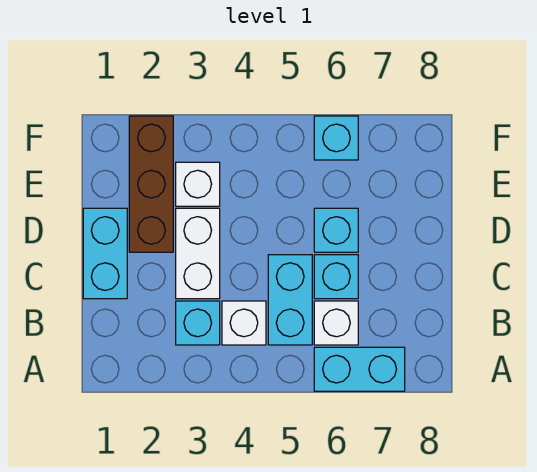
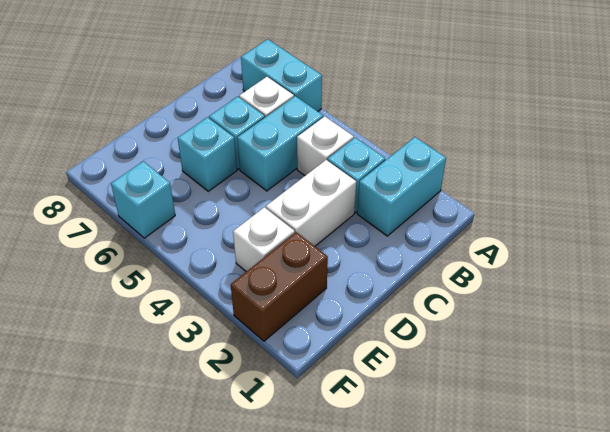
cyan 1x2 brick [83,208,127,299] -> cyan 1x2 brick moved to [357,137,446,236]
brown 1x3 brick [129,116,173,252] -> brown 1x2 brick [231,232,328,341]

